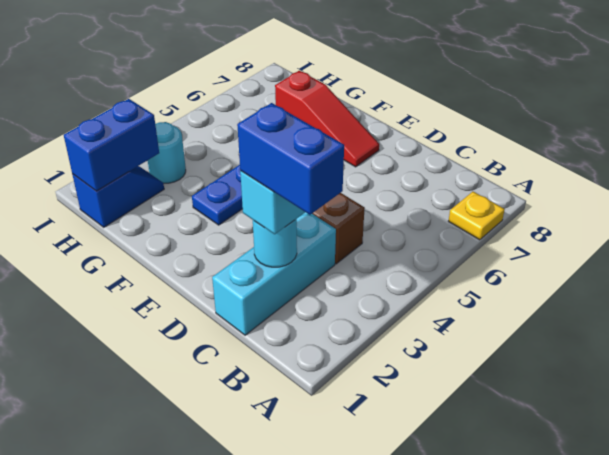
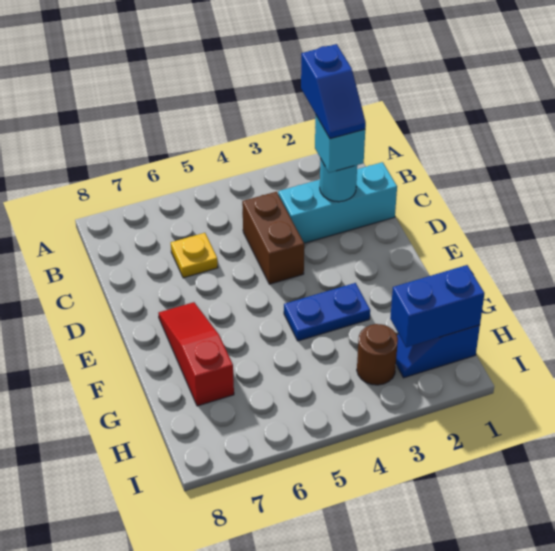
yellow 1x1 plate [449,192,505,240] -> yellow 1x1 plate moved to [171,233,218,278]
blue 1x2 brick [237,103,344,215] -> blue 1x2 slope [301,44,366,139]
cyan 1x1 round brick [148,122,186,183] -> brown 1x1 round brick [357,324,398,385]

